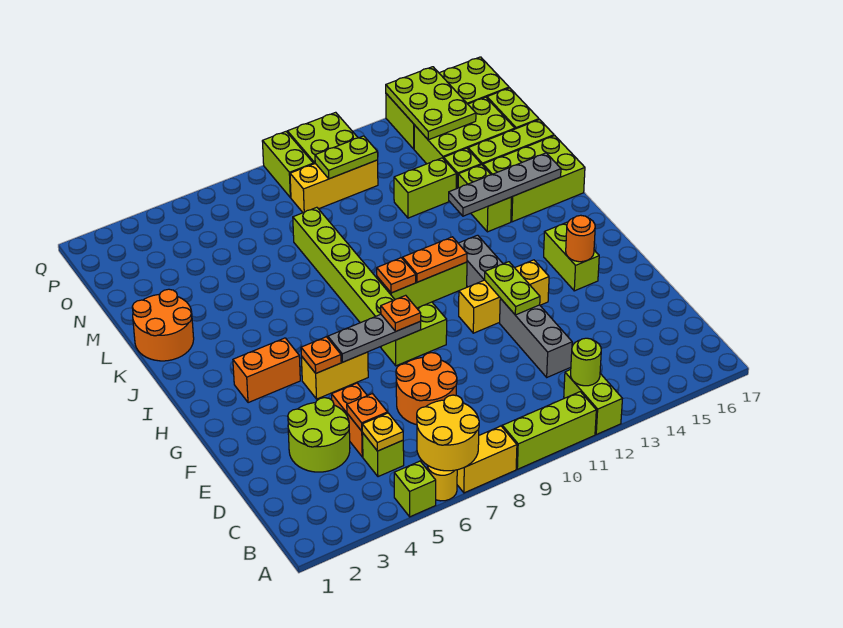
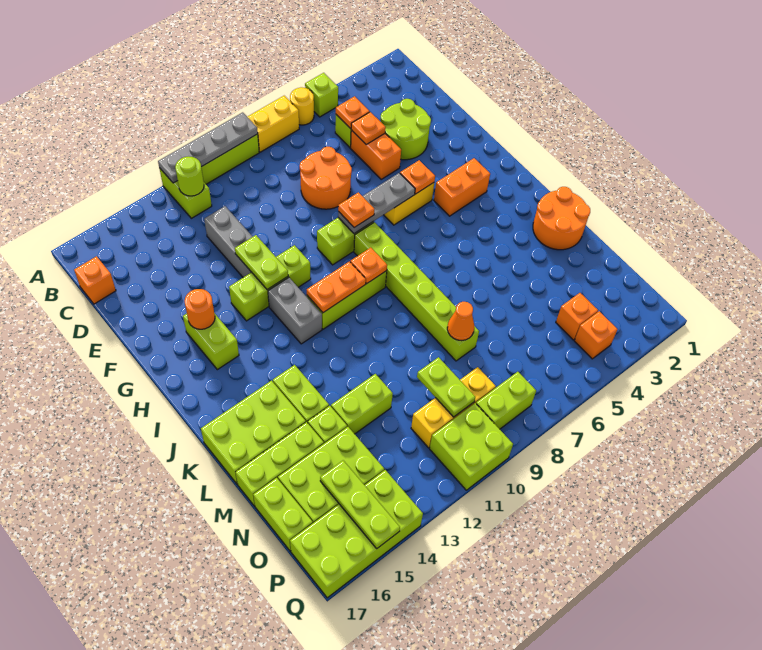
yellow 2x2 round brick [417,395,479,471] -> none
yellow 1x1 plate [362,413,403,451] -> orange 1x1 plate [336,96,370,129]
none -> orange 1x1 brick [74,256,116,304]
yellow 1x3 brick [459,260,549,333] -> lime 1x3 brick [229,245,311,321]
grey 1x4 plate [449,153,561,216] -> grey 1x4 plate moved to [158,112,258,183]
none -> orange 1x1 cone [447,302,474,341]
none -> orange 1x1 brick [556,293,598,340]
lime 1x2 plate [315,136,378,179] -> lime 1x2 plate turned to [417,357,475,417]
lime 2x3 plate [386,67,476,140] -> lime 1x3 plate [320,461,400,548]
none -> orange 1x1 brick [574,311,617,359]
lime 1x2 brick [262,132,313,198] -> lime 1x2 brick turned to [476,372,536,429]

